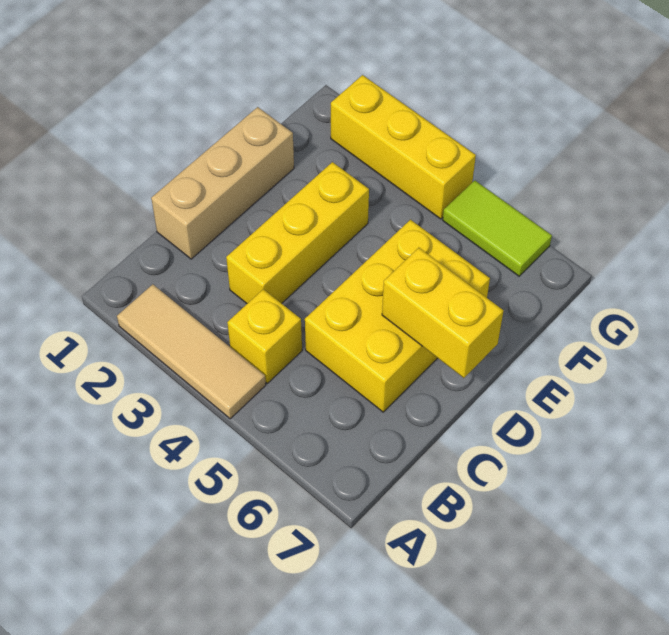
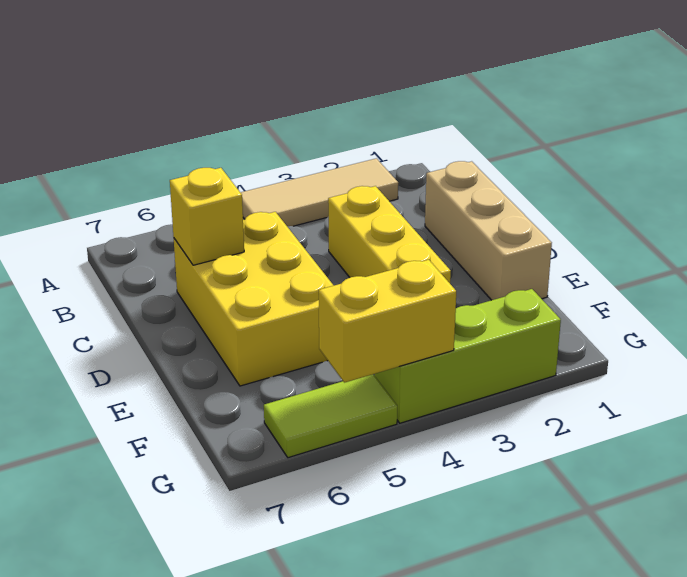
yellow 1x1 brick [227,289,302,383] -> yellow 1x1 brick moved to [170,168,244,265]
yellow 1x2 brick [382,248,504,378] -> yellow 1x2 brick moved to [319,260,456,383]
yellow 1x3 brick [331,75,476,219] -> lime 1x3 brick [374,289,561,423]

